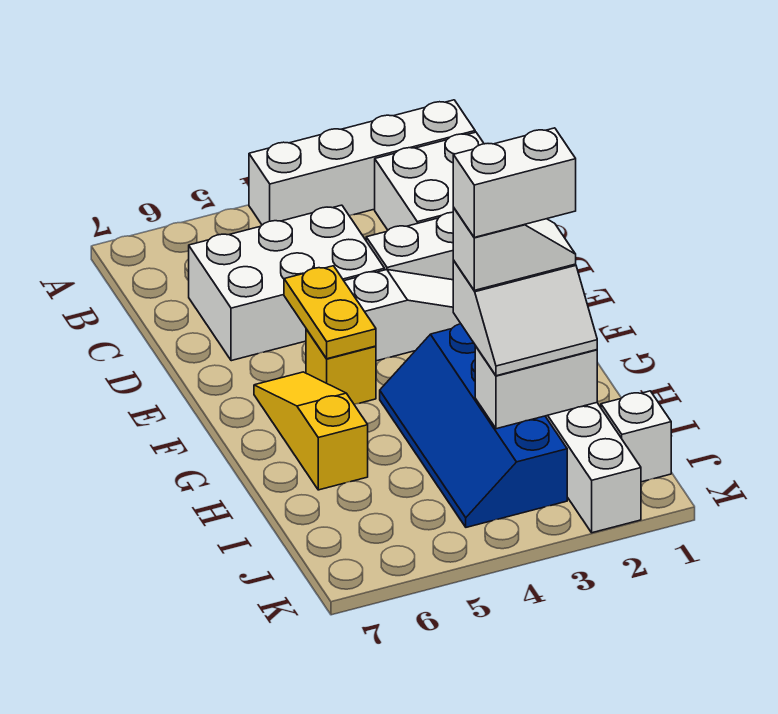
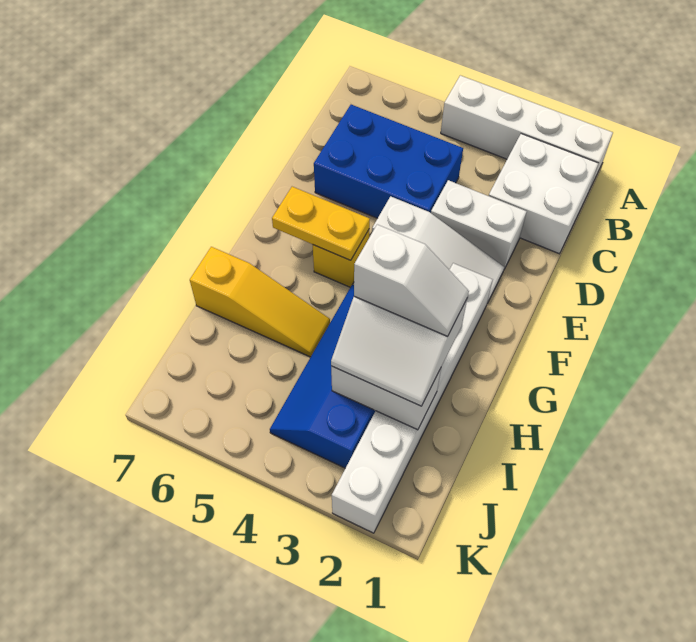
white 2x3 brick [189,205,385,361] -> blue 2x3 brick [314,105,463,218]
yellow 1x2 plate [284,266,376,359] -> yellow 1x2 plate turned to [272,187,370,260]
yellow 1x3 slope [254,372,368,490] -> yellow 1x3 slope turned to [190,247,330,357]
white 1x2 brick [453,128,576,237] -> none
white 1x1 brick [601,391,671,482] -> none

